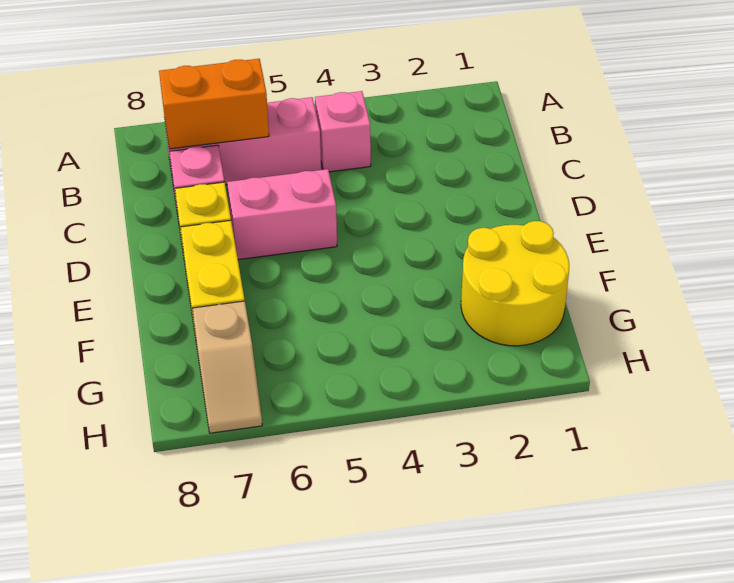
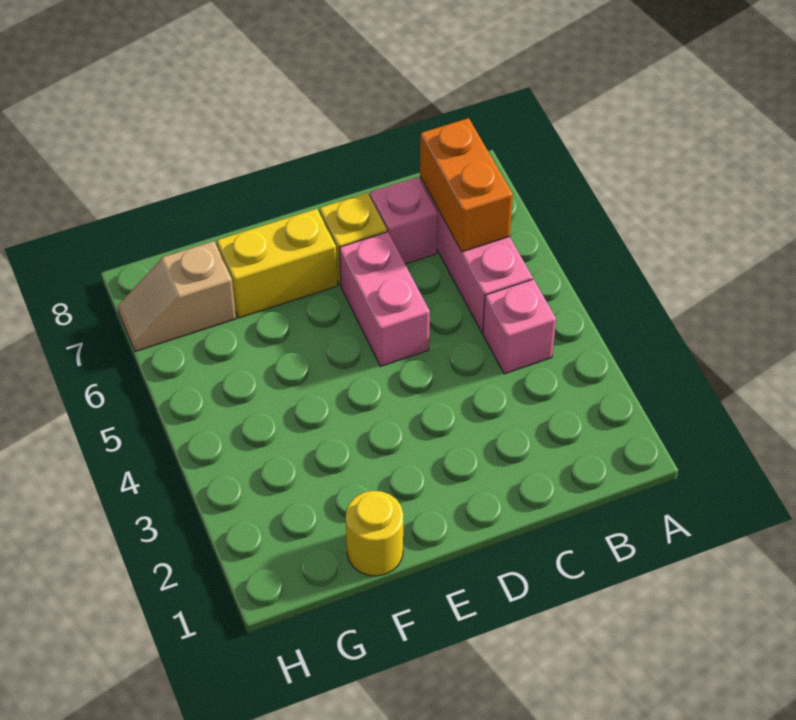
yellow 2x2 round brick [461,221,569,346] -> yellow 1x1 round brick [346,491,403,576]

